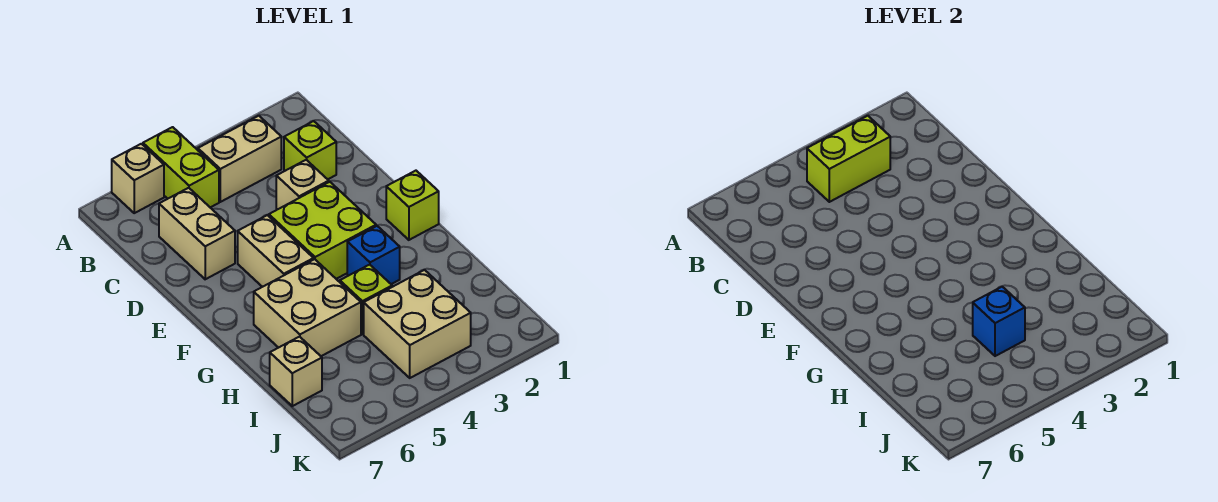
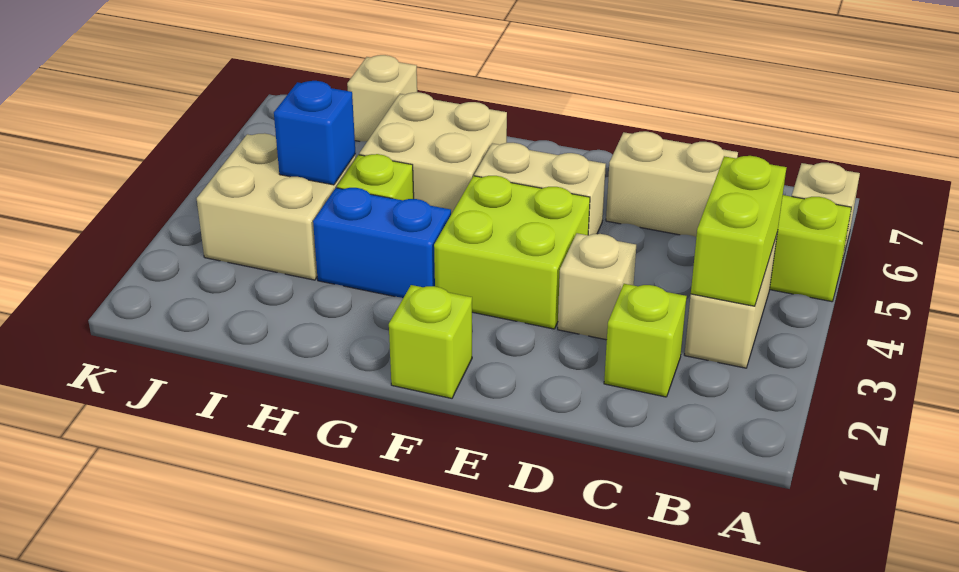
blue 1x1 brick [347,226,400,284] -> blue 1x2 brick [313,188,451,298]

